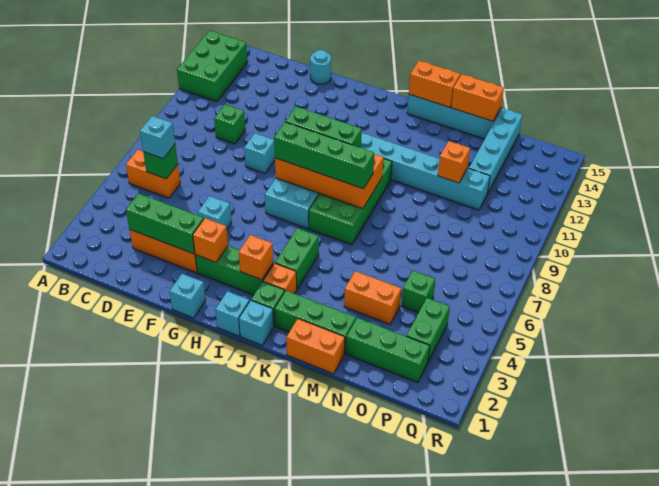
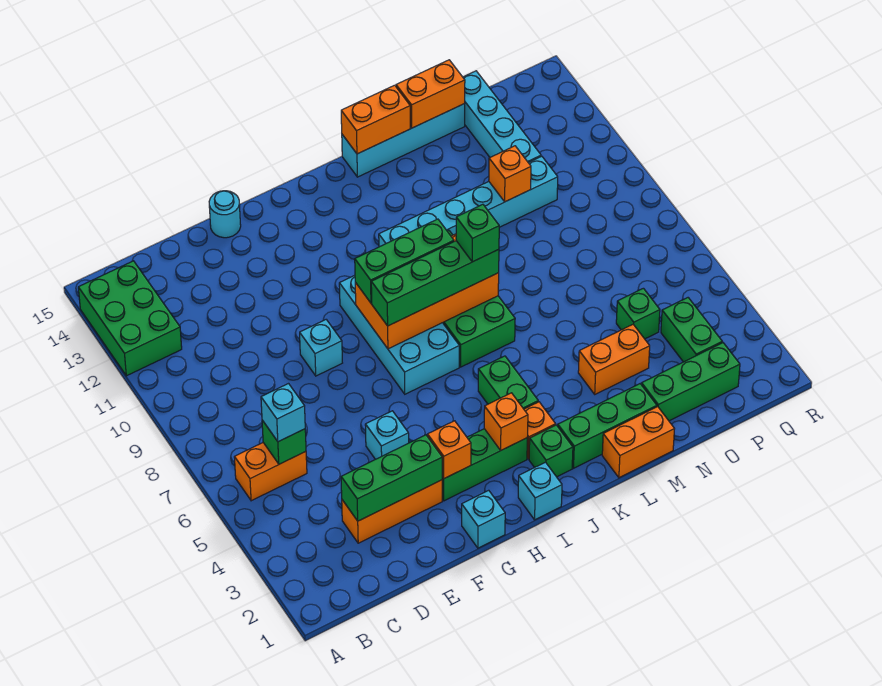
green 1x1 brick [214,104,245,144] -> green 1x1 brick moved to [456,204,499,262]
cyan 1x1 brick [239,300,274,345] -> none

